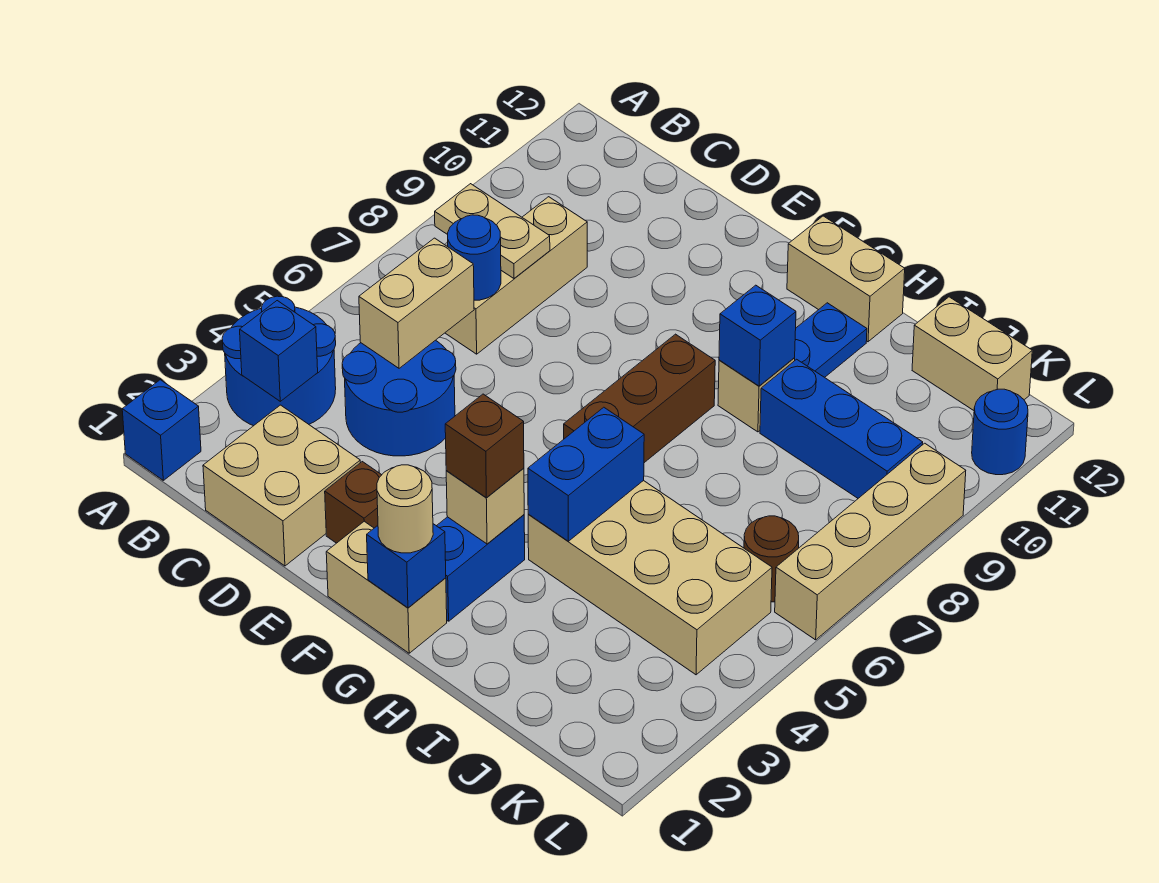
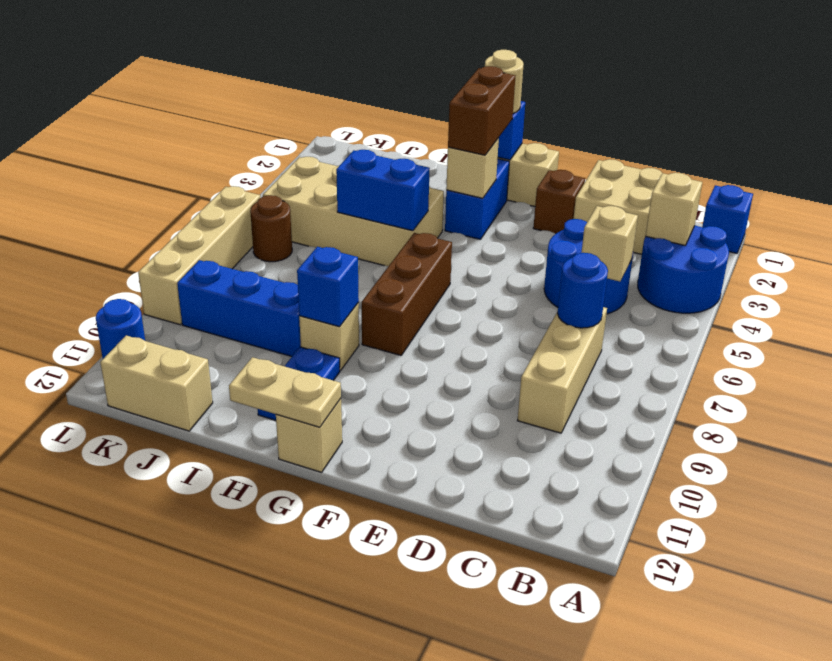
blue 1x1 brick [240,301,318,401] -> tan 1x1 brick [646,173,702,245]
tan 1x2 plate [435,184,550,278] -> tan 1x2 plate moved to [229,357,341,427]
tan 1x2 brick [359,238,474,368] -> tan 1x1 brick [581,206,638,281]
brown 1x1 brick [445,394,524,498] -> brown 1x2 brick [448,66,515,155]
tan 1x2 brick [787,216,905,342] -> tan 1x1 brick [276,399,342,472]
blue 1x2 brick [528,407,644,541] -> blue 1x2 brick turned to [336,150,430,231]

